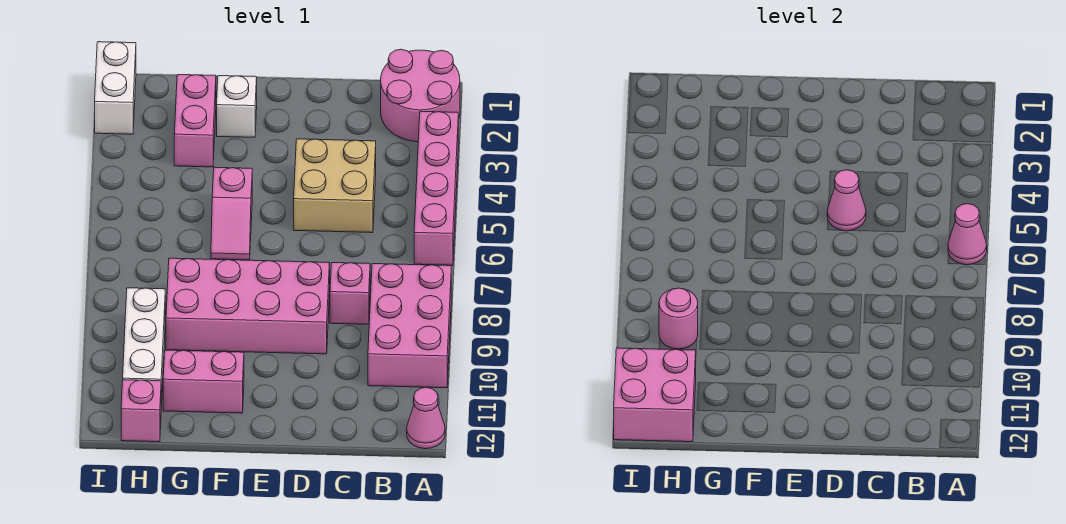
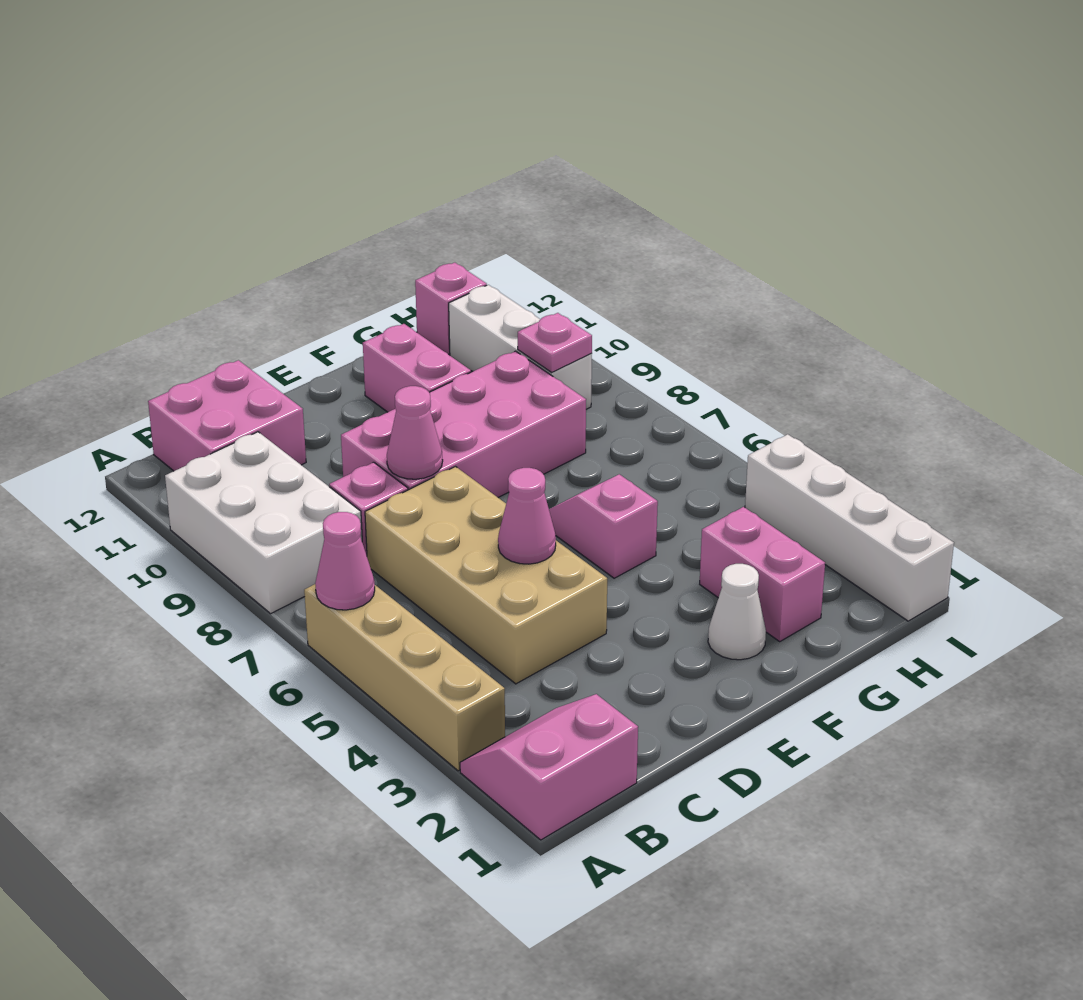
pink 2x2 round brick [381,49,460,142] -> pink 2x2 slope [460,694,638,840]
pink 1x4 brick [414,111,458,265] -> tan 1x4 brick [304,584,505,771]
pink 2x3 brick [368,264,451,388] -> white 2x3 brick [165,432,362,614]
pink 1x1 cone [407,387,445,449] -> pink 1x1 cone moved to [387,386,443,479]
tan 2x2 brick [294,139,376,233] -> tan 2x4 brick [365,467,607,684]
white 1x1 brick [217,76,257,137] -> white 1x1 cone [708,564,766,660]
pink 1x2 brick [163,350,244,413] -> pink 1x2 brick turned to [363,324,471,412]
pink 1x1 round brick [659,288,698,349] -> pink 1x1 plate [518,313,592,372]
pink 2x2 brick [614,348,696,442] -> pink 2x2 brick moved to [148,360,306,471]
white 1x2 brick [95,42,136,134] -> white 1x4 brick [745,434,954,621]

